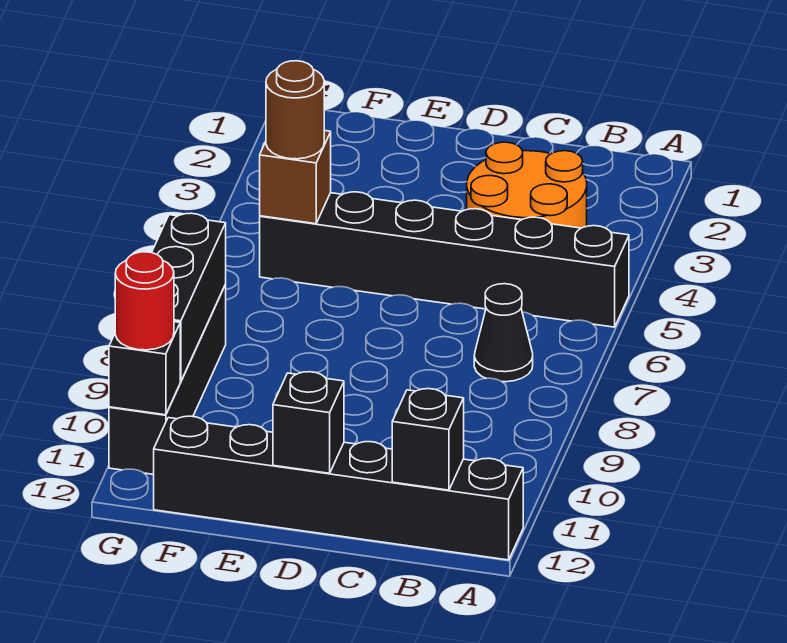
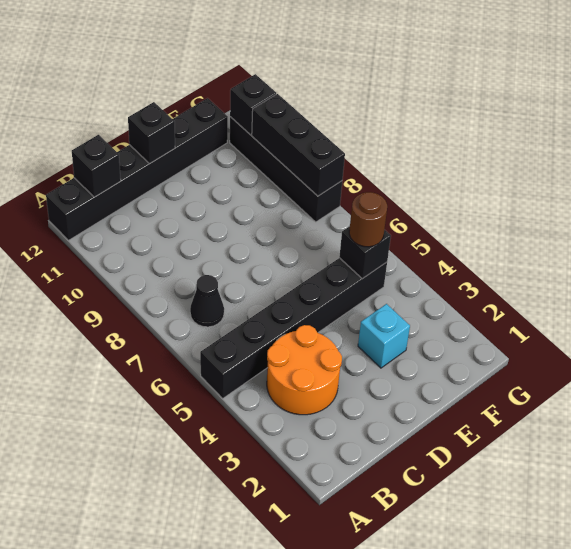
none -> cyan 1x1 brick [358,304,410,368]
brown 1x1 brick [260,131,331,224] -> black 1x1 brick [339,226,391,279]
red 1x1 round brick [115,252,174,350] -> none

